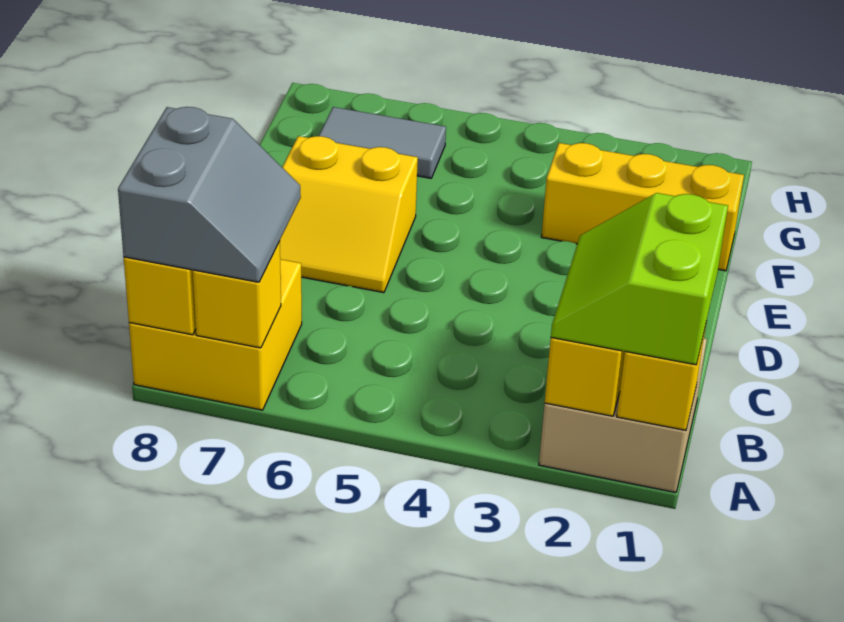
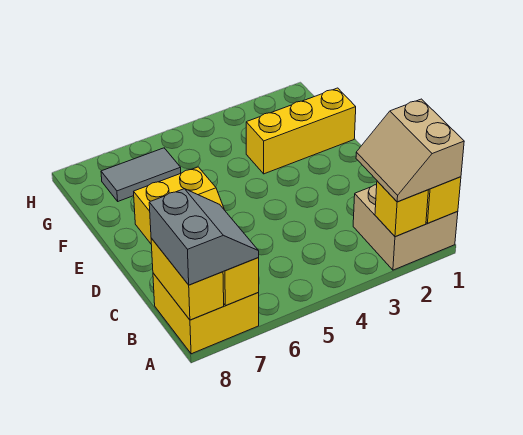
lime 2x2 slope [551,193,728,365] -> tan 2x2 slope [356,99,464,202]

